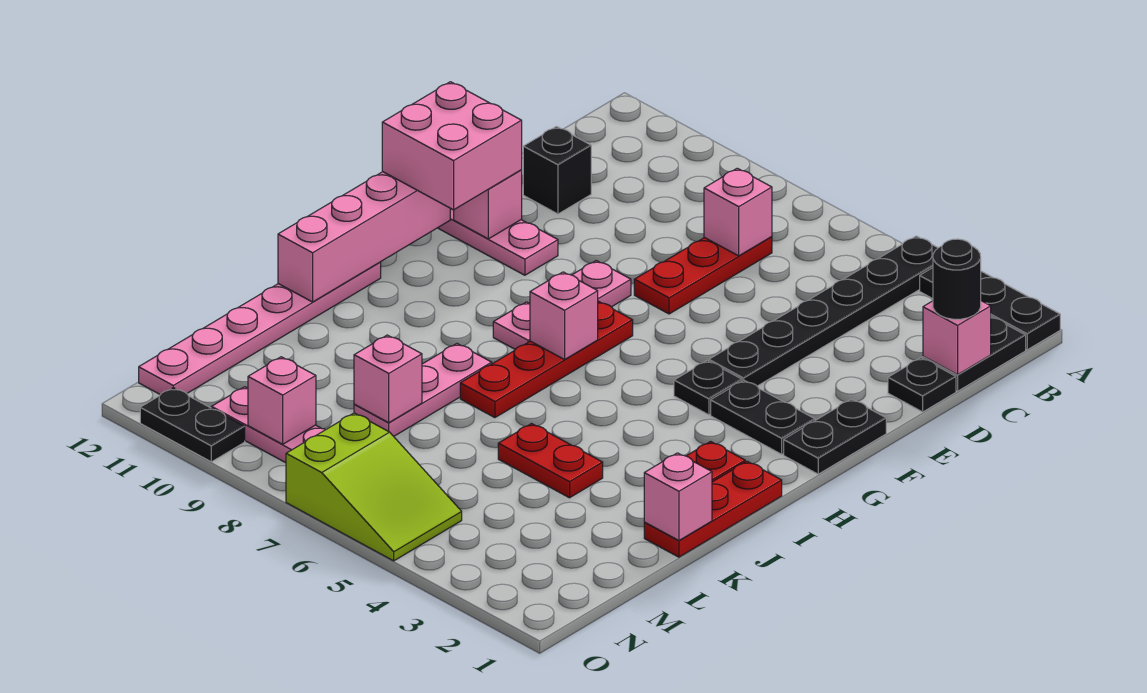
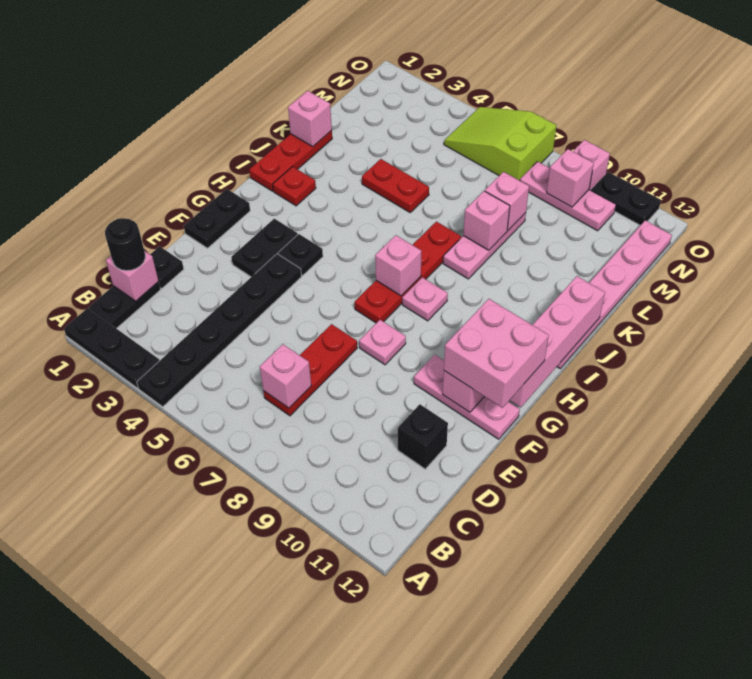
black 1x2 plate [711,380,815,454] -> black 1x2 plate turned to [231,219,298,277]
none -> pink 1x1 brick [463,191,510,250]
none -> pink 1x1 brick [573,140,610,190]

